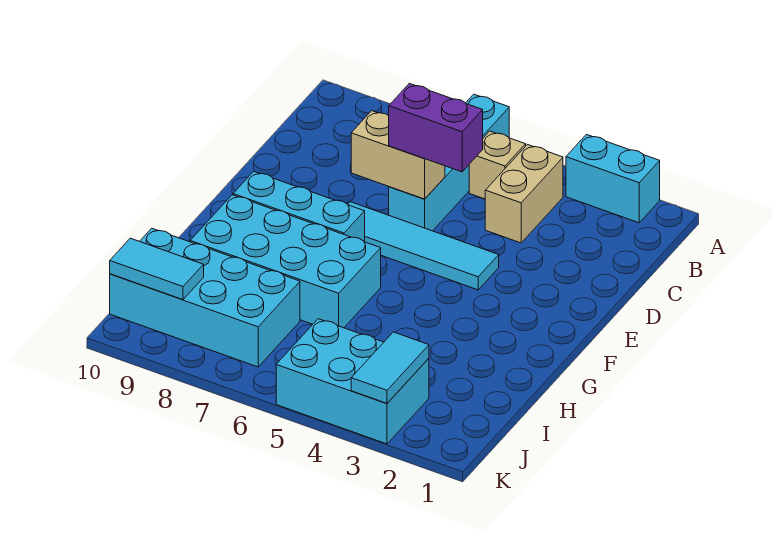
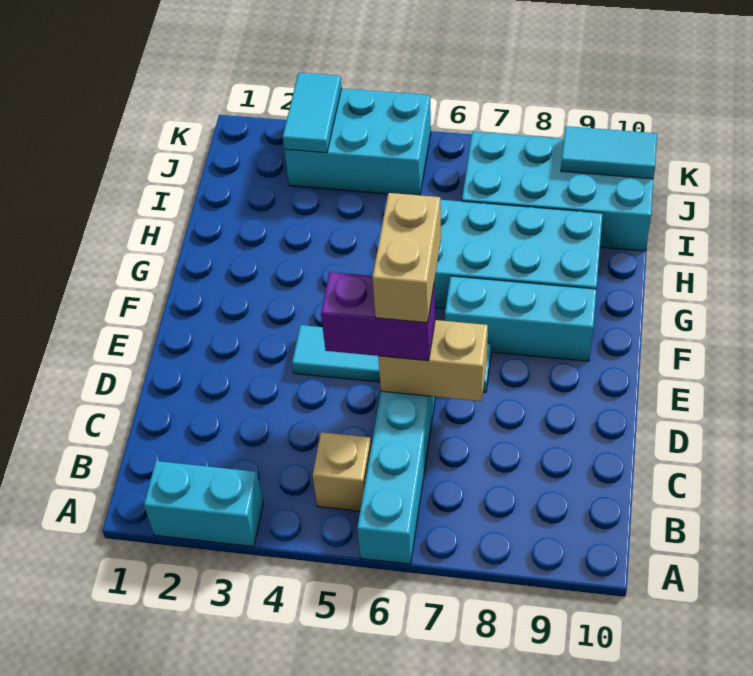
tan 1x2 brick [485,145,563,243] -> tan 1x2 brick moved to [372,193,441,323]

